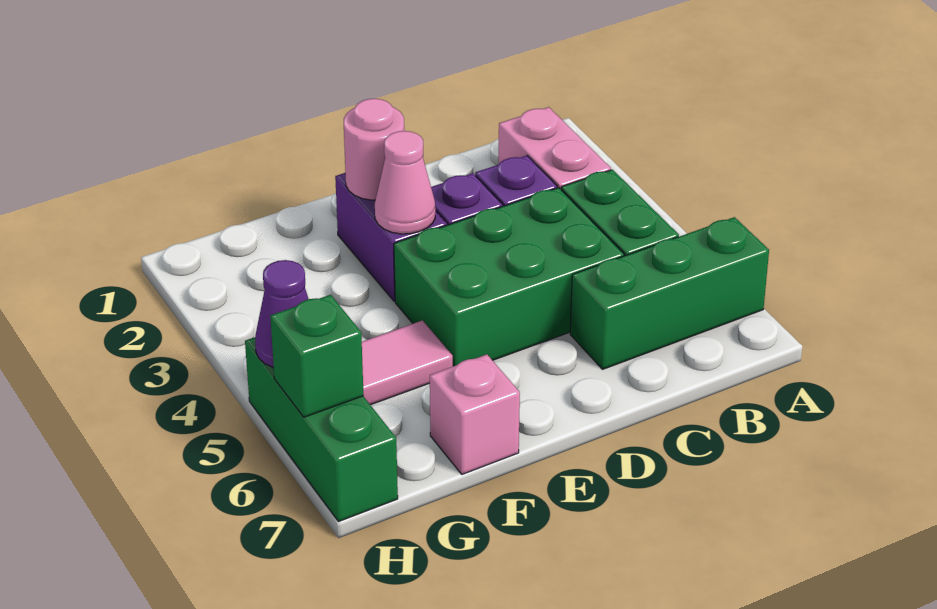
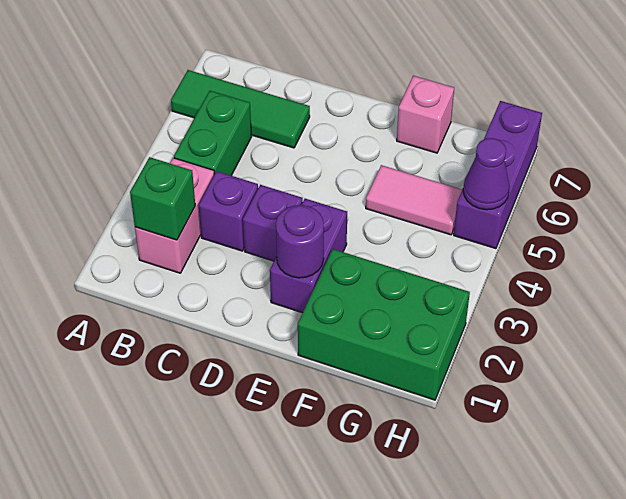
green 1x3 brick [570,217,769,369] -> green 1x3 tile [171,70,310,148]
green 2x3 brick [394,188,624,366] -> green 2x3 brick moved to [298,249,470,400]
pink 1x1 round brick [344,99,404,200] -> purple 1x1 round brick [276,205,324,278]
pink 1x1 cone [375,131,435,234] -> none
green 1x3 brick [245,337,398,522] -> purple 1x3 brick [454,101,542,249]
green 1x1 brick [270,295,364,417] -> green 1x1 brick moved to [130,157,195,240]

